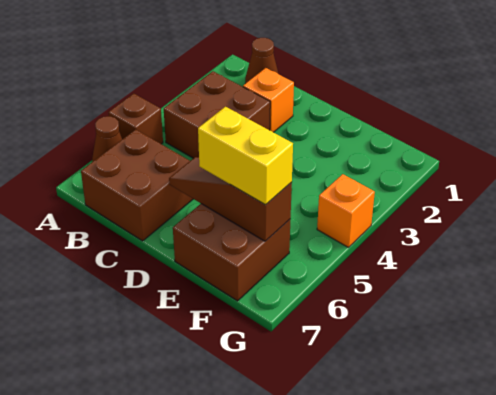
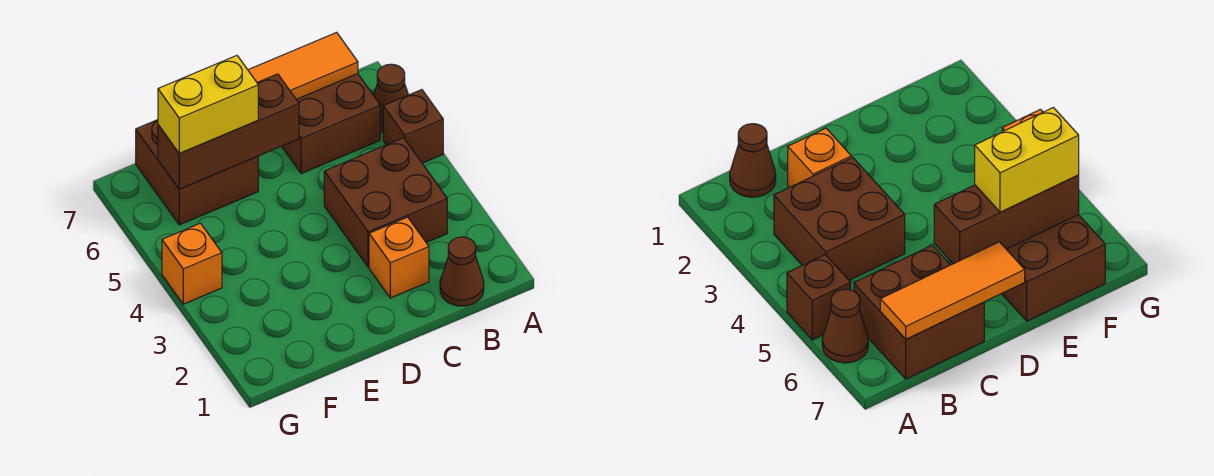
none -> orange 1x3 tile [248,32,358,99]
brown 1x3 slope [169,157,292,241] -> brown 1x3 brick [158,74,299,189]

